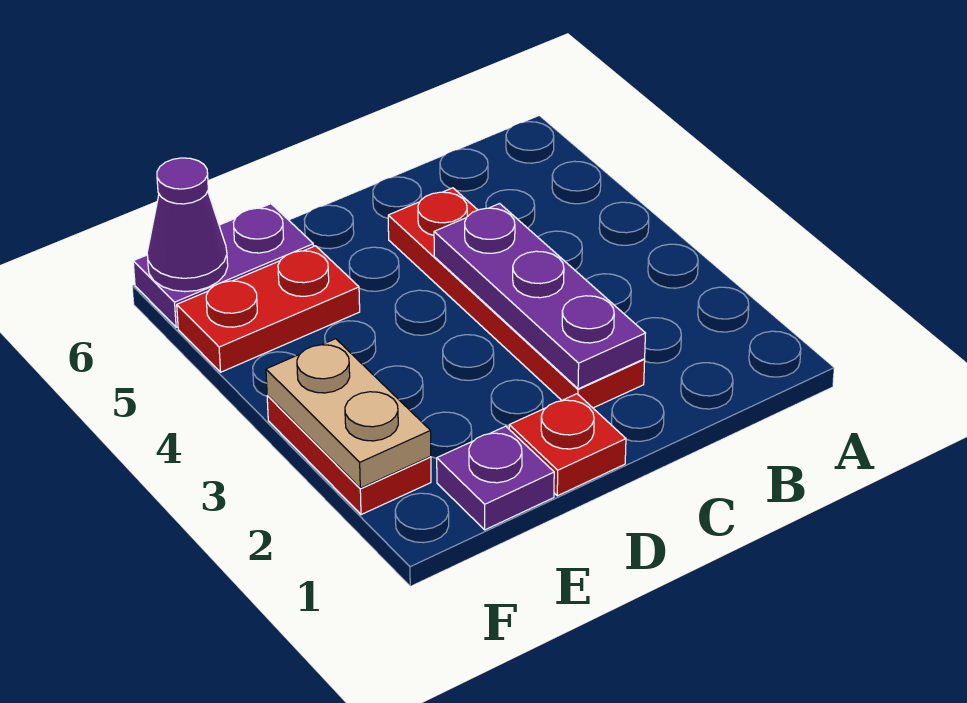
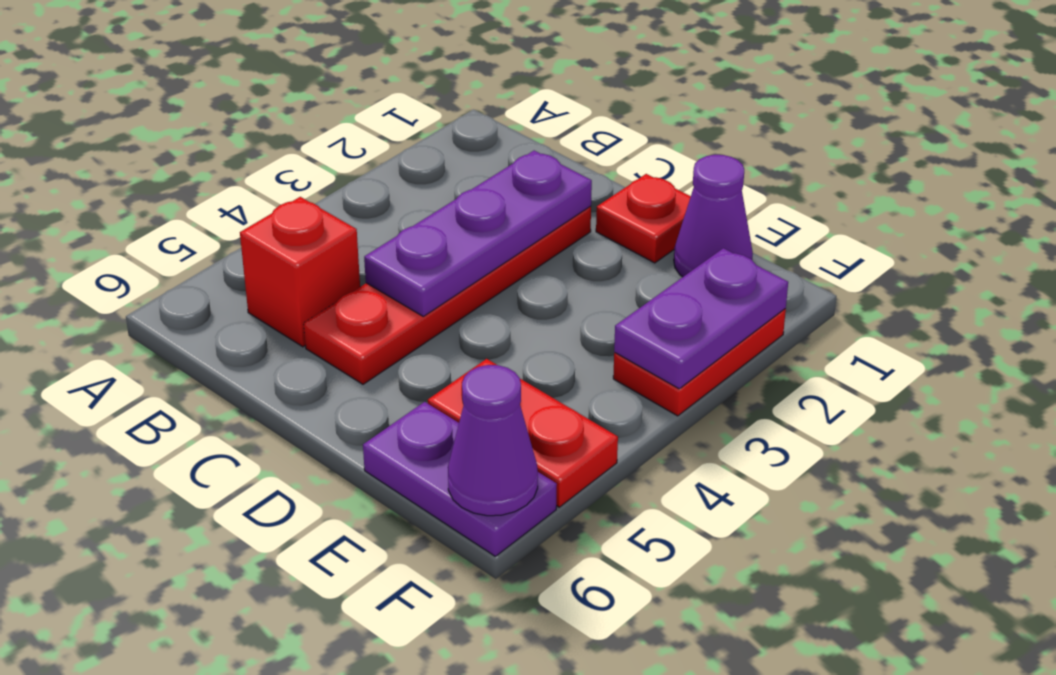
none -> red 1x1 brick [240,197,360,347]
purple 1x1 plate [437,426,554,530] -> purple 1x1 cone [674,155,753,277]
tan 1x2 plate [266,339,431,488] -> purple 1x2 plate [614,248,788,389]

